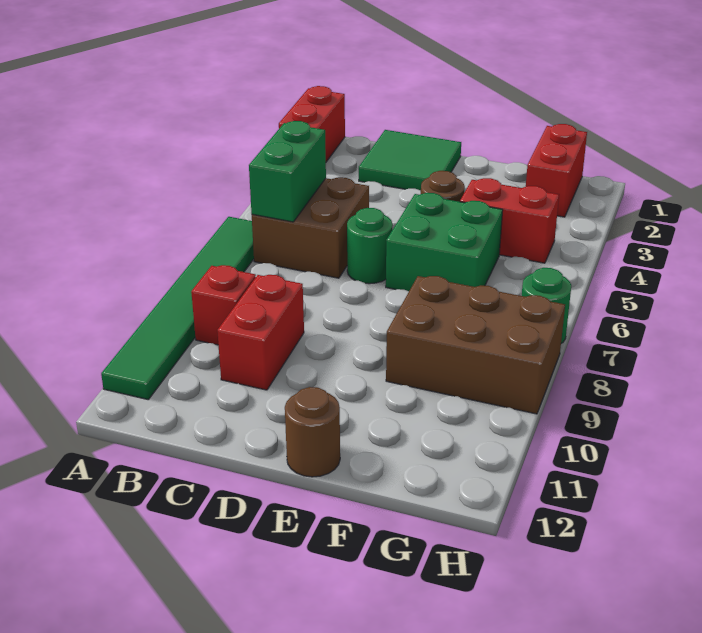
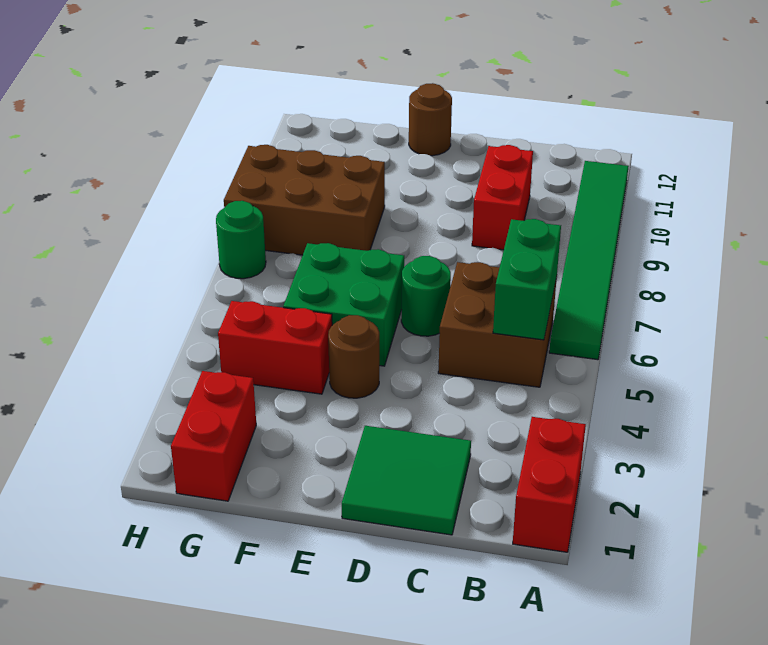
red 1x1 brick [191,265,256,345] -> none

